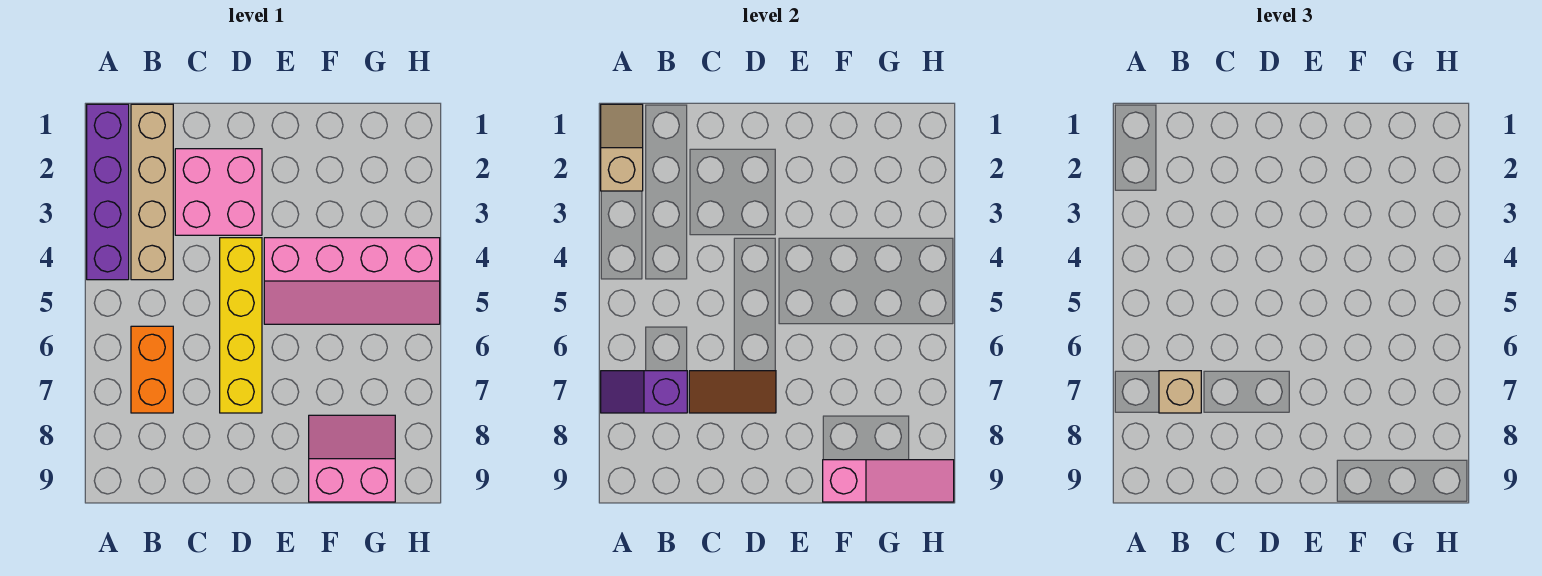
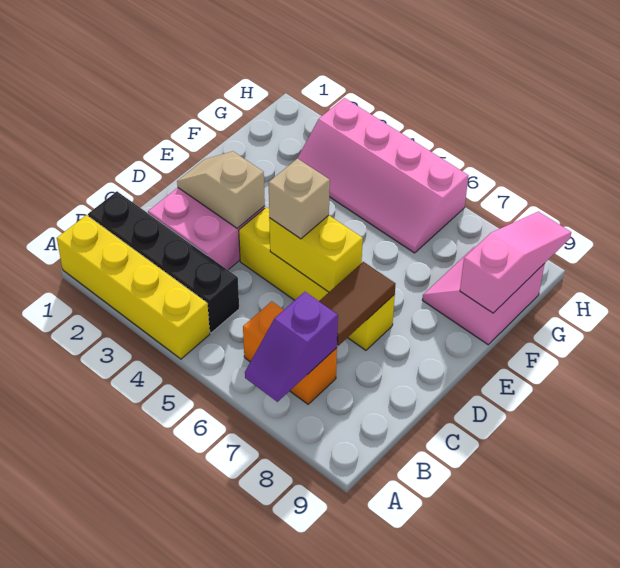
purple 1x4 brick [87,104,129,280] -> yellow 1x4 brick [57,215,210,359]
tan 1x2 slope [601,104,643,191] -> tan 1x2 slope moved to [177,151,265,228]
tan 1x4 brick [131,104,173,280] -> black 1x4 brick [88,192,239,333]
tan 1x1 brick [1159,371,1201,413] -> tan 1x1 brick moved to [269,158,330,239]
none -> yellow 1x2 brick [269,215,363,292]
pink 2x4 slope [264,238,440,324] -> pink 2x4 slope turned to [298,98,468,253]

